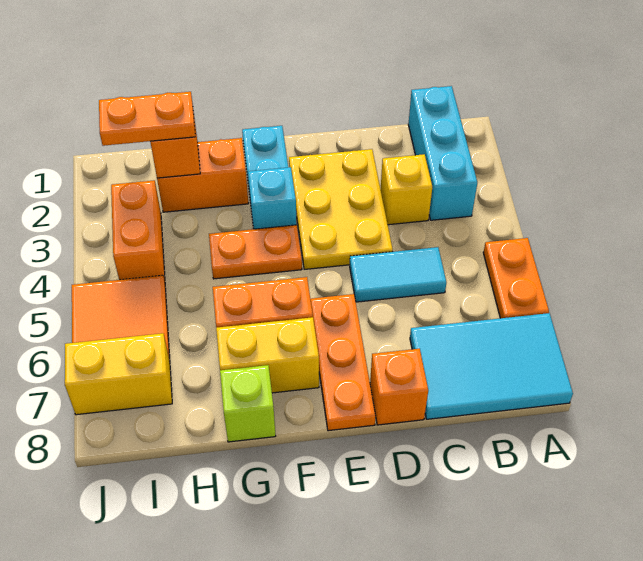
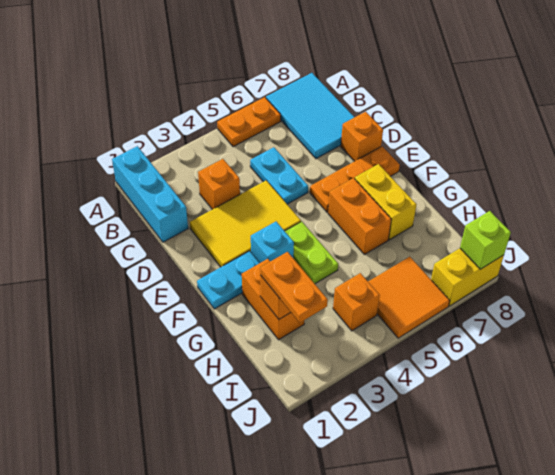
cyan 1x3 brick [408,86,477,220] -> cyan 1x3 brick turned to [112,146,188,242]
yellow 1x1 brick [381,154,432,225] -> orange 1x1 brick [198,159,240,209]
cyan 1x2 tile [350,247,446,302] -> cyan 1x2 plate [250,147,308,204]
yellow 2x3 plate [289,149,393,269] -> yellow 2x3 tile [190,181,301,267]
orange 1x2 plate [209,225,302,279] -> lime 1x2 plate [285,222,338,284]
lime 1x1 brick [220,365,276,442] -> lime 1x1 brick moved to [460,211,511,269]
orange 1x2 brick [111,180,165,281] -> orange 1x1 brick [333,273,380,331]
yellow 1x2 brick [65,333,172,415] -> yellow 1x2 brick turned to [431,248,504,306]

